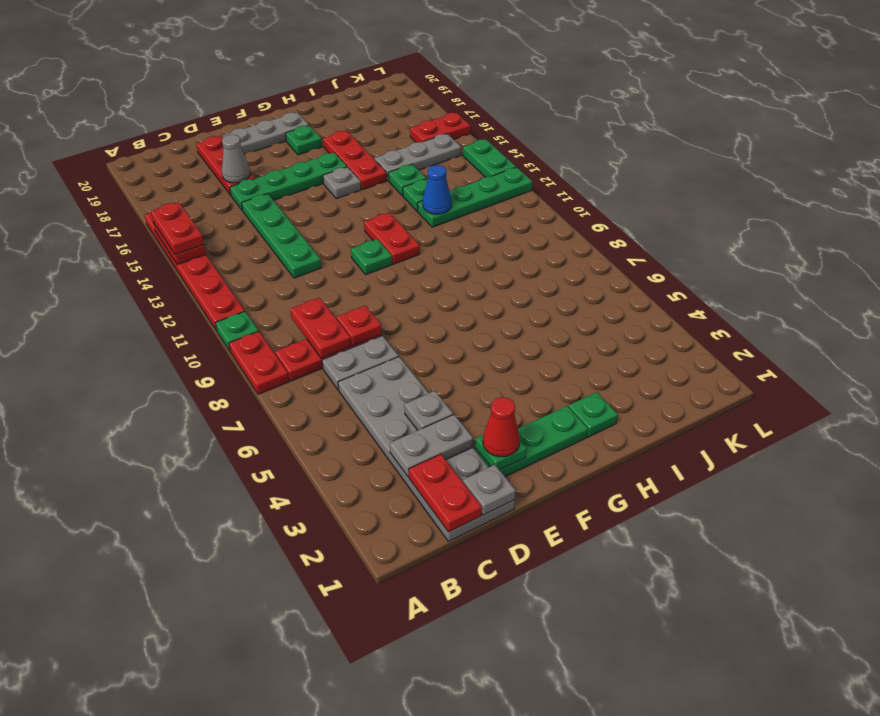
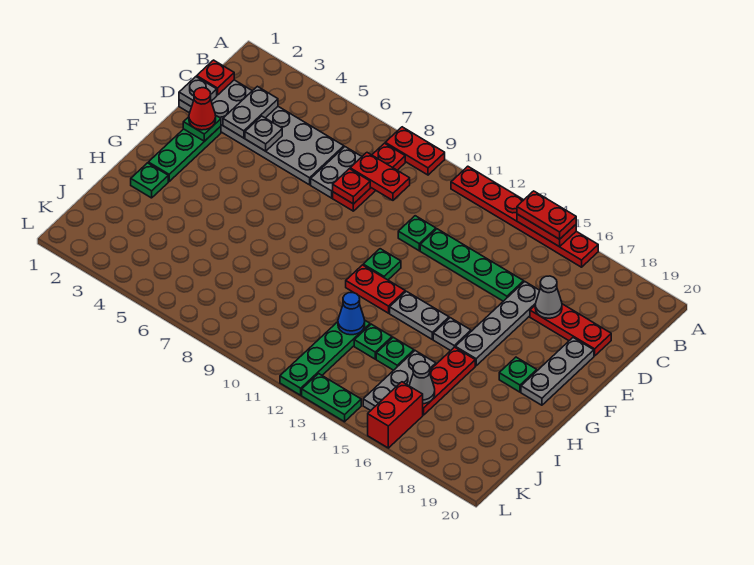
green 1x1 plate [215,312,258,351] -> green 1x1 plate moved to [398,216,436,251]
red 1x2 plate [409,454,482,532] -> red 1x1 plate [197,60,234,95]
green 1x4 plate [230,153,347,211] -> grey 1x4 plate [455,282,540,366]
none -> grey 1x2 plate [390,291,449,339]
red 1x3 plate [323,131,387,190] -> red 1x3 plate turned to [423,347,475,415]
none -> grey 1x1 cone [409,362,435,404]
red 1x2 plate [410,113,470,142] -> red 1x2 brick [368,382,423,448]

